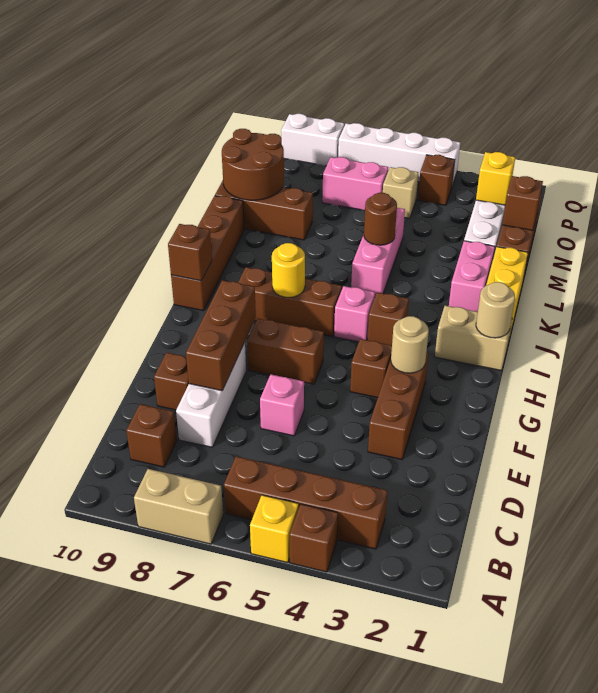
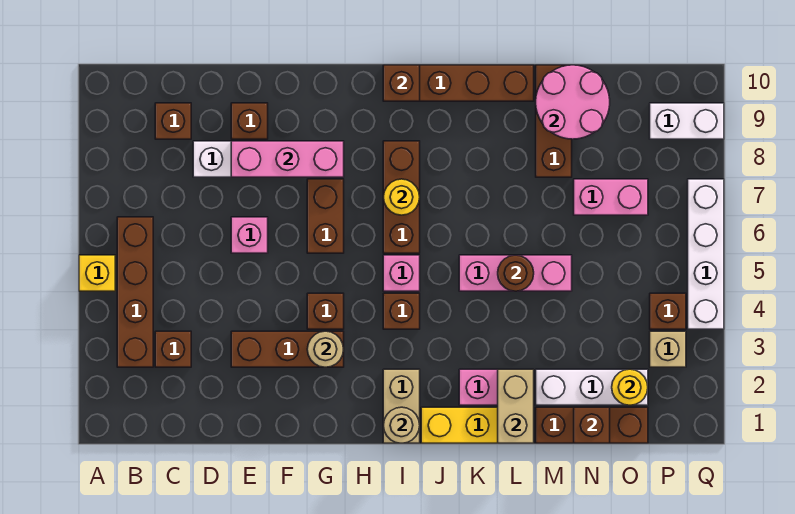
brown 1x1 brick [290,504,338,572] -> brown 1x1 brick moved to [155,331,191,367]
tan 1x2 brick [134,469,223,544] -> tan 1x2 brick moved to [498,369,534,443]
brown 1x3 brick [186,280,256,391] -> pink 1x3 brick [231,141,344,177]
brown 2x2 round brick [222,129,284,200] -> pink 2x2 round brick [536,65,610,139]
yellow 1x1 brick [476,152,515,205] -> yellow 1x1 round brick [612,369,648,405]
tan 1x1 brick [383,167,418,218] -> tan 1x1 brick moved to [650,331,686,367]
pink 1x2 brick [322,157,388,210] -> pink 1x2 brick turned to [574,179,648,215]
white 1x2 brick [281,114,344,166] -> white 1x2 brick turned to [650,103,724,139]

